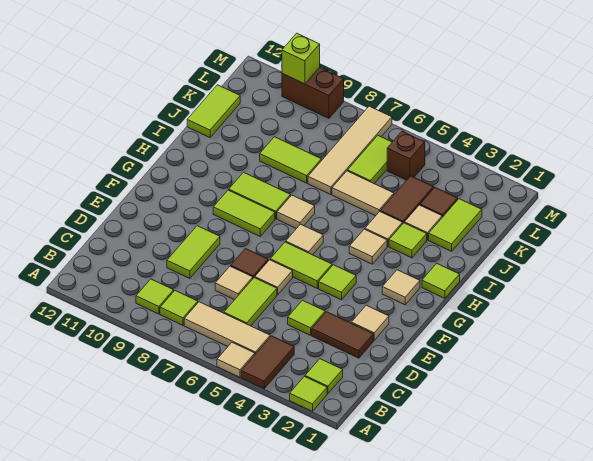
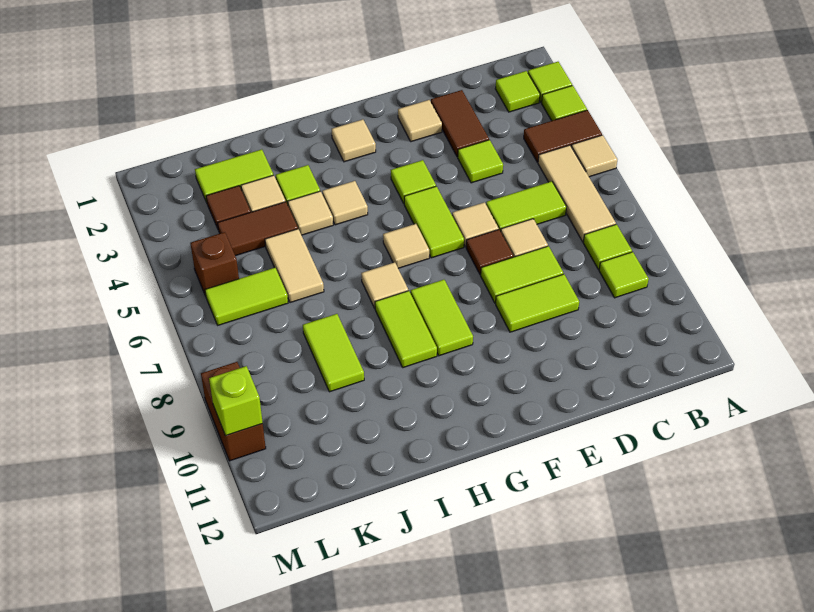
lime 1x1 tile [422,264,460,298] -> lime 1x1 tile moved to [542,86,587,121]
tan 1x4 tile [308,106,392,195] -> none
lime 1x2 tile [187,85,240,138] -> lime 1x2 tile moved to [481,246,563,303]

